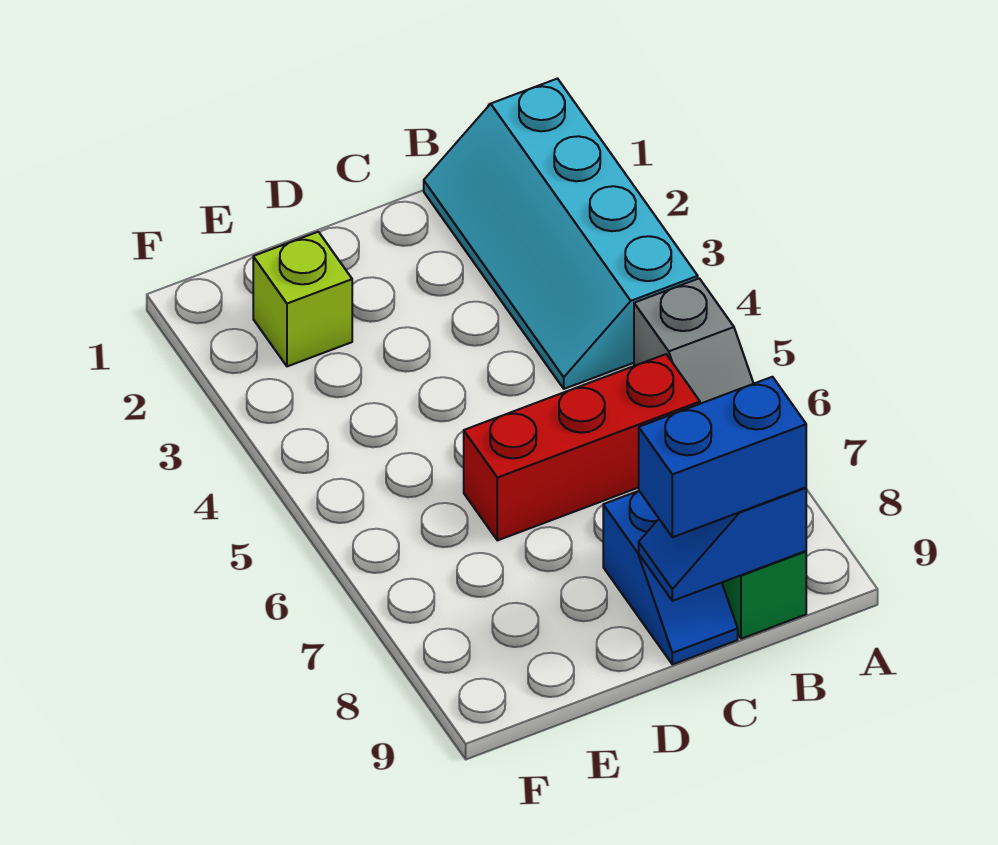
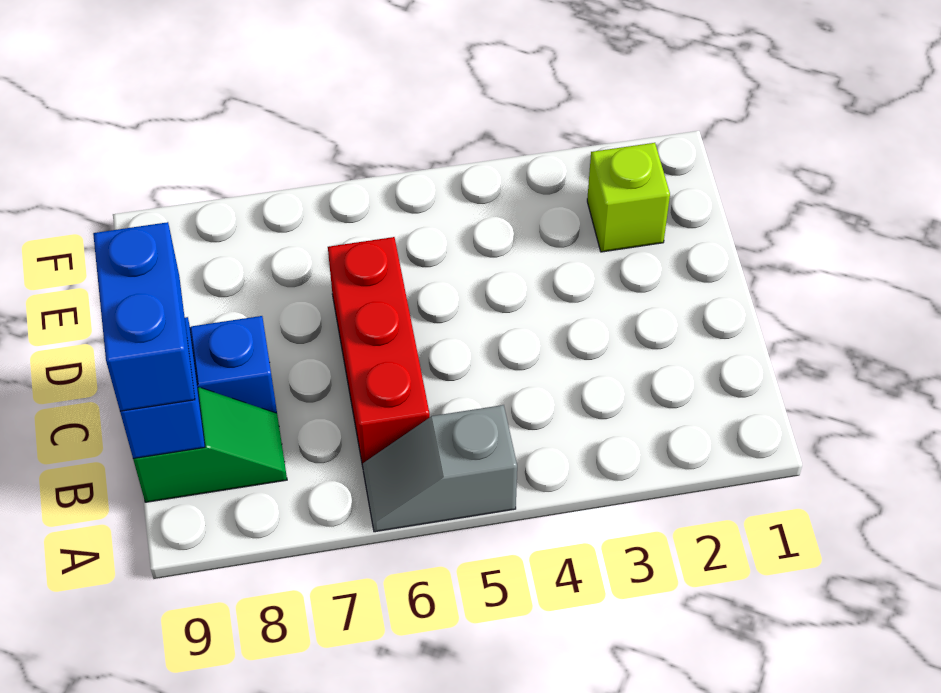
cyan 2x4 slope [424,79,698,389] -> none

